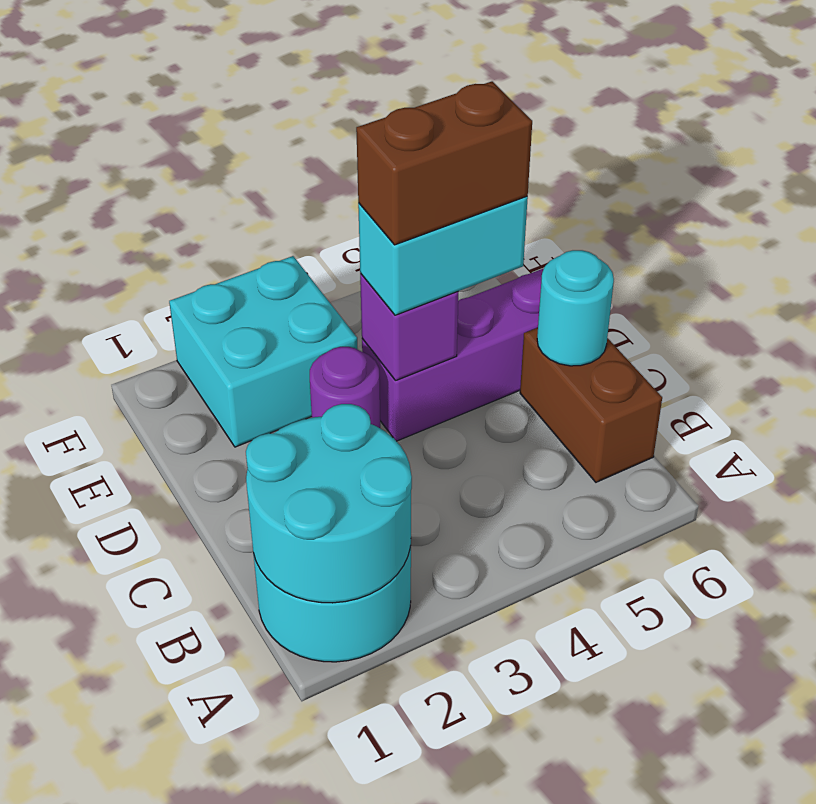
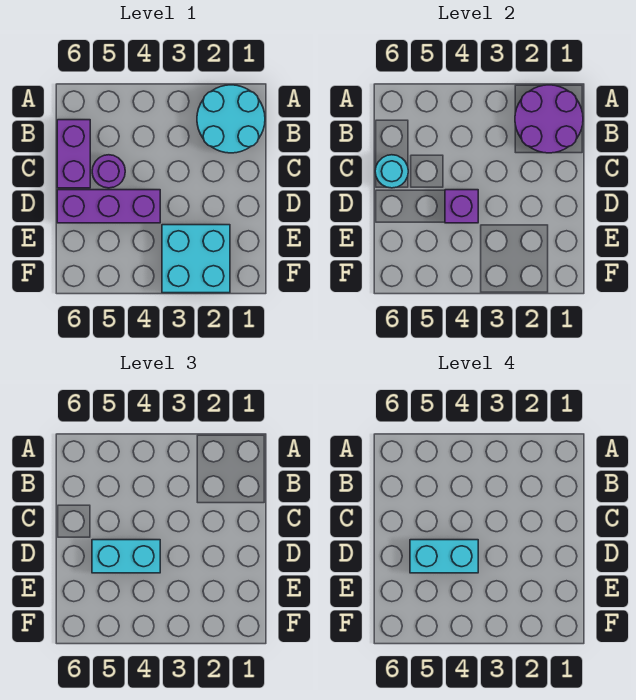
cyan 2x2 round brick [246,404,412,603] -> purple 2x2 round brick [515,85,583,153]
brown 1x2 brick [520,328,662,482] -> purple 1x2 brick [57,120,90,188]
purple 1x1 round brick [310,347,380,428] -> purple 1x1 round brick moved to [92,155,125,188]
brown 1x2 brick [356,81,532,245] -> cyan 1x2 brick [410,540,478,573]

